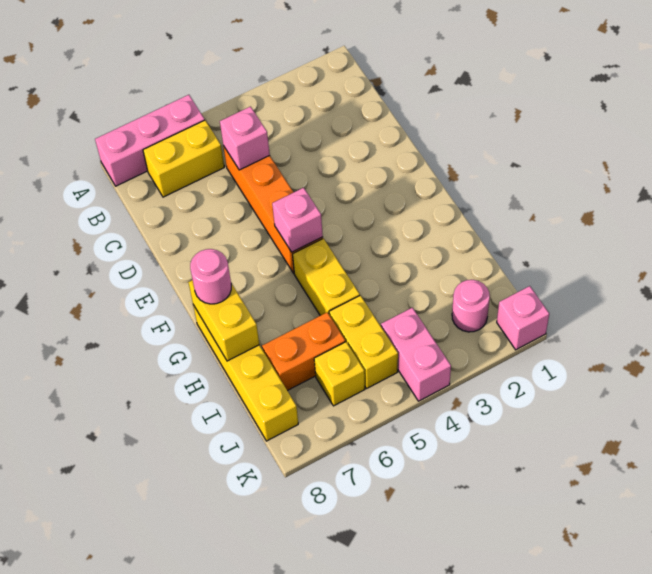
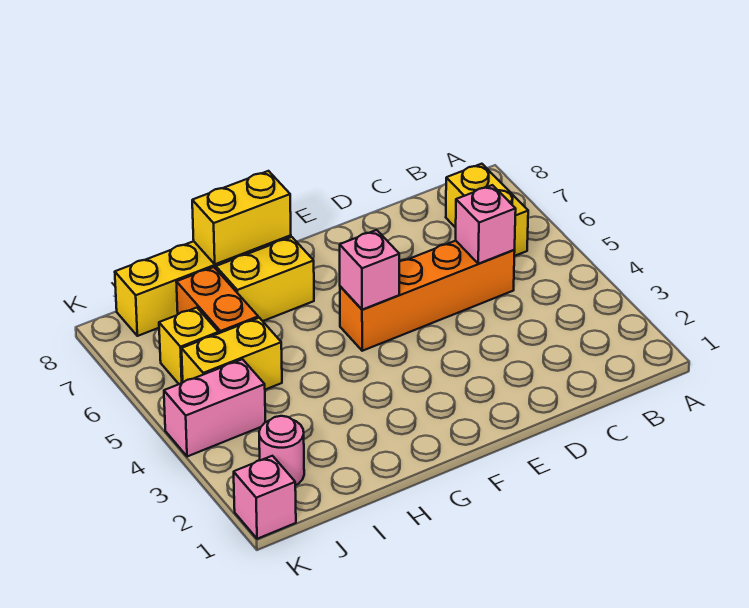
pink 1x3 brick [95,95,205,186] -> none
yellow 1x2 brick [293,239,360,316] -> yellow 1x2 brick moved to [216,237,314,321]
pink 1x1 round brick [190,249,231,304] -> none

